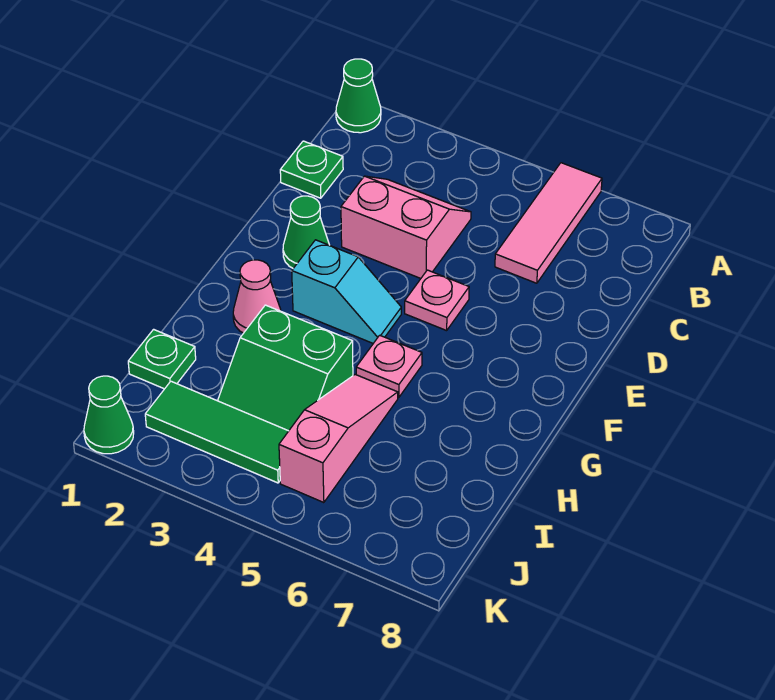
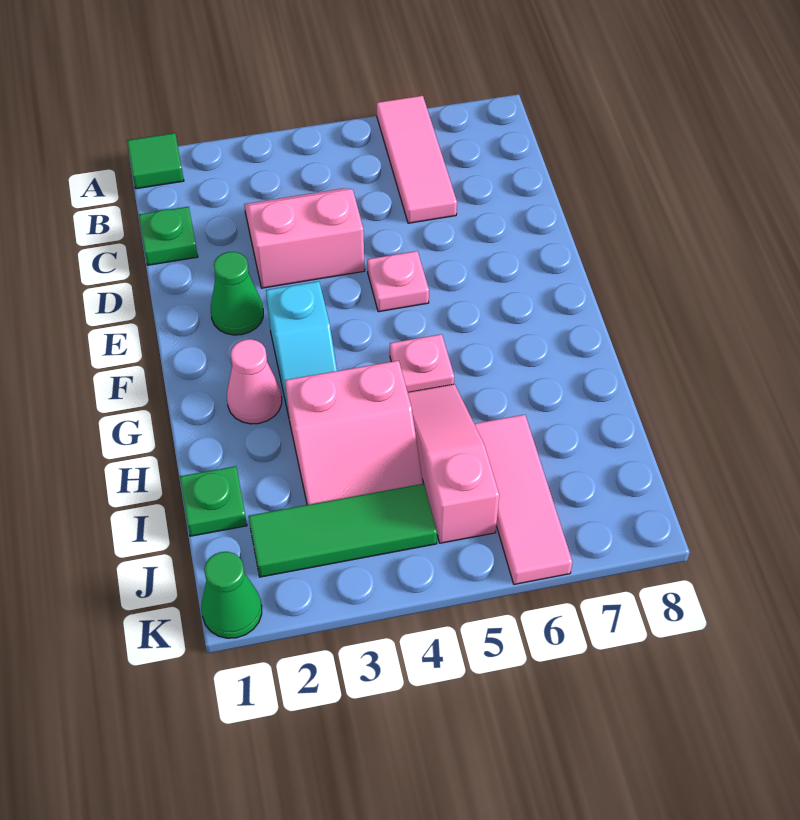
green 1x1 cone [336,59,381,133] -> green 1x1 tile [127,133,184,189]
cyan 1x2 slope [292,240,401,343] -> cyan 1x2 slope turned to [266,281,337,416]
green 2x2 slope [218,305,353,431] -> pink 2x2 slope [285,361,423,505]
none -> pink 1x3 tile [475,415,572,584]

